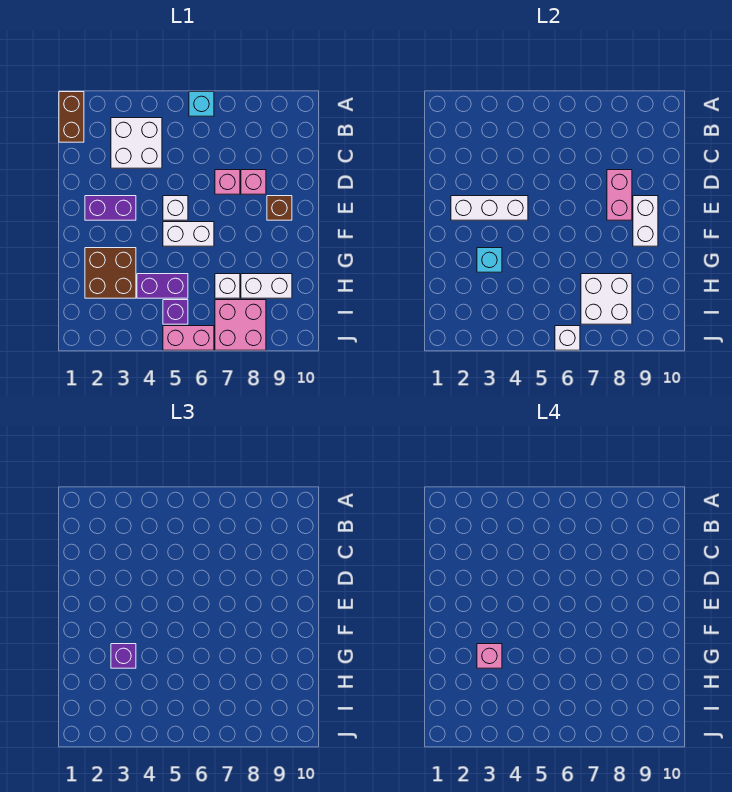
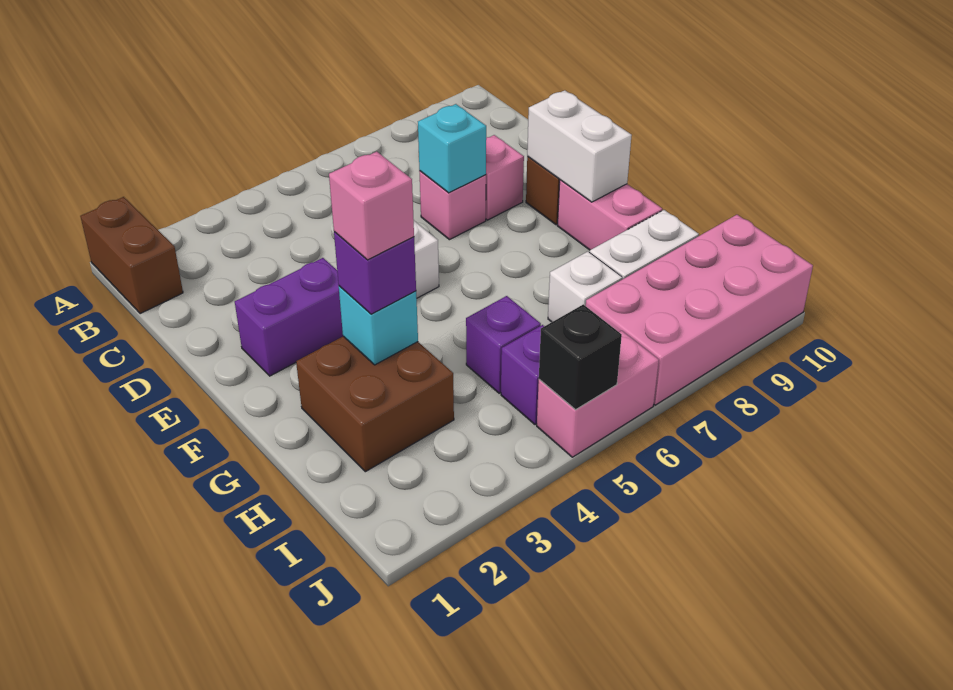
cyan 1x1 brick [189,92,214,116] -> cyan 1x1 brick moved to [418,104,486,193]
white 2x2 brick [111,118,162,168] -> none
pink 1x2 brick [607,170,632,220] -> pink 1x2 brick moved to [557,180,662,250]
white 1x3 brick [451,196,528,220] -> none
white 1x2 brick [163,222,214,246] -> none
purple 1x2 brick [137,274,188,298] -> purple 1x1 brick [466,296,541,393]
white 2x2 brick [581,274,632,324] -> none
pink 2x2 brick [215,300,266,350] -> pink 2x4 brick [586,215,813,405]
none -> black 1x1 brick [539,304,622,410]
white 1x1 brick [555,326,580,350] -> none

